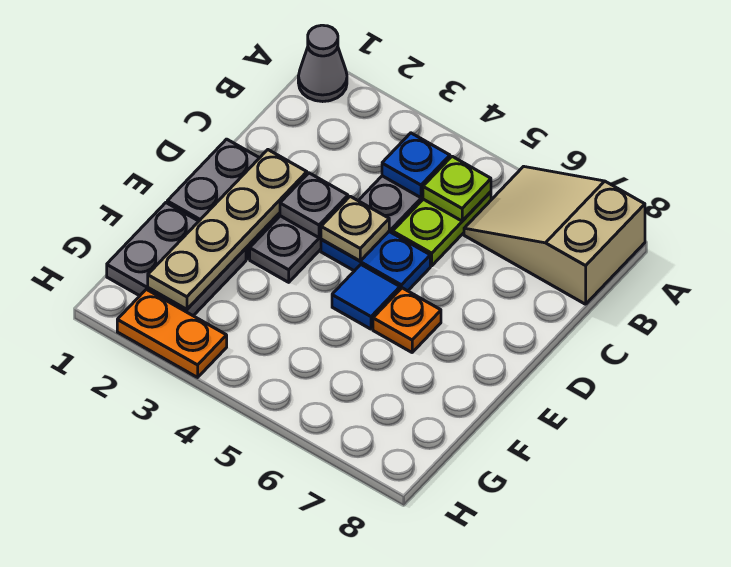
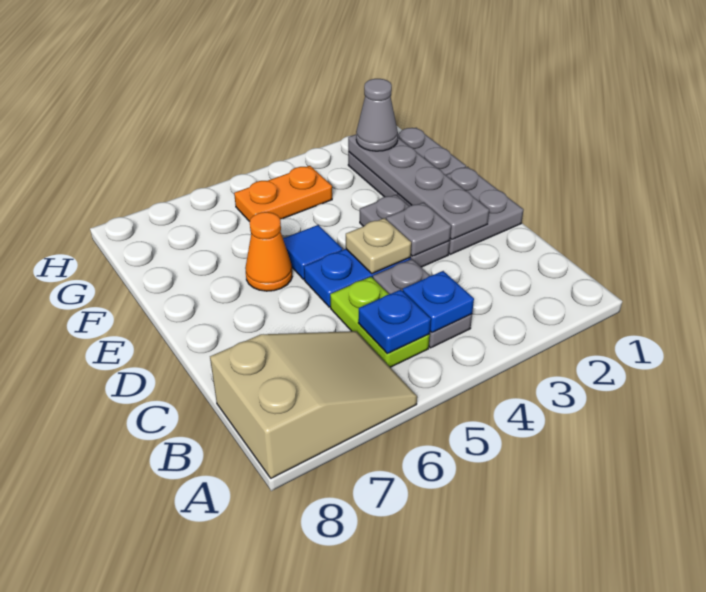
grey 1x1 cone [298,25,347,102] -> grey 1x1 cone moved to [356,79,398,151]
lime 1x1 plate [423,156,491,221] -> blue 1x1 plate [358,290,431,354]
tan 1x4 plate [148,150,307,310] -> grey 1x4 plate [348,135,489,239]
orange 1x1 plate [373,288,441,352] -> orange 1x1 cone [245,212,292,291]
orange 1x2 plate [117,289,227,377] -> orange 1x2 plate moved to [234,166,332,222]

